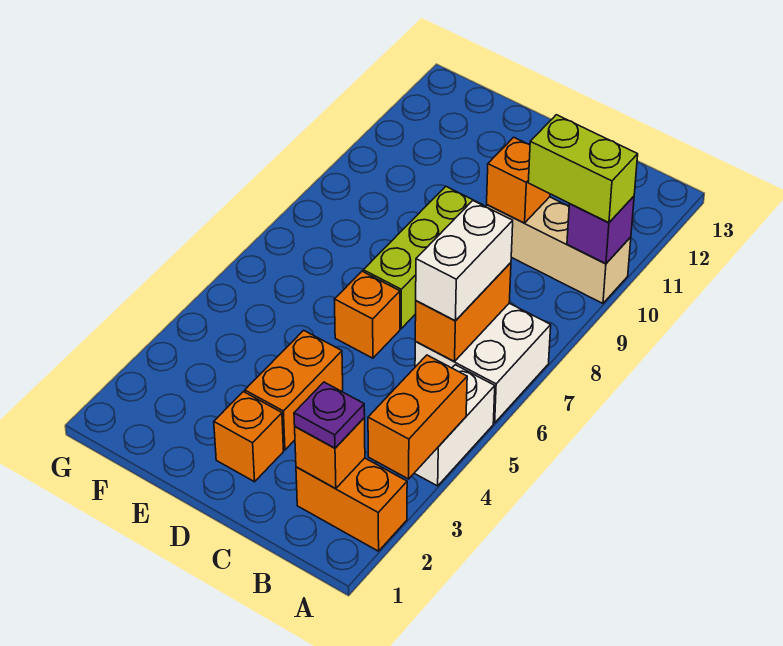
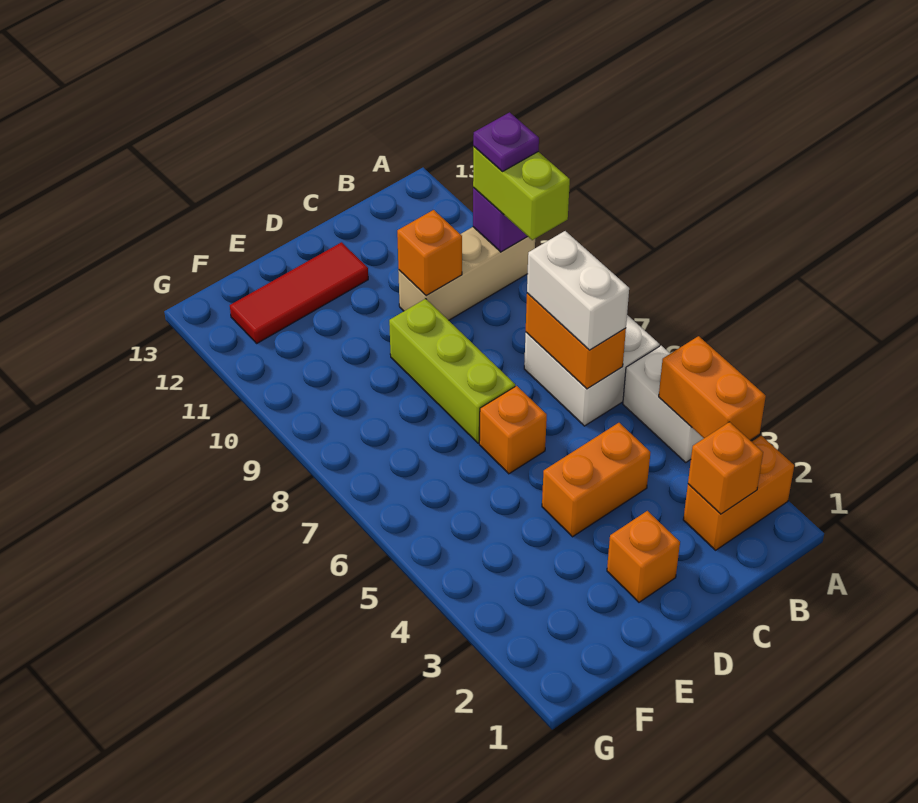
lime 1x2 brick [528,115,638,223] -> lime 1x2 brick turned to [473,147,570,240]
purple 1x1 plate [294,382,365,448] -> purple 1x1 plate moved to [473,112,539,171]
orange 1x2 brick [245,330,343,450] -> orange 1x2 brick turned to [542,423,650,537]
none -> red 1x3 tile [230,242,368,343]

